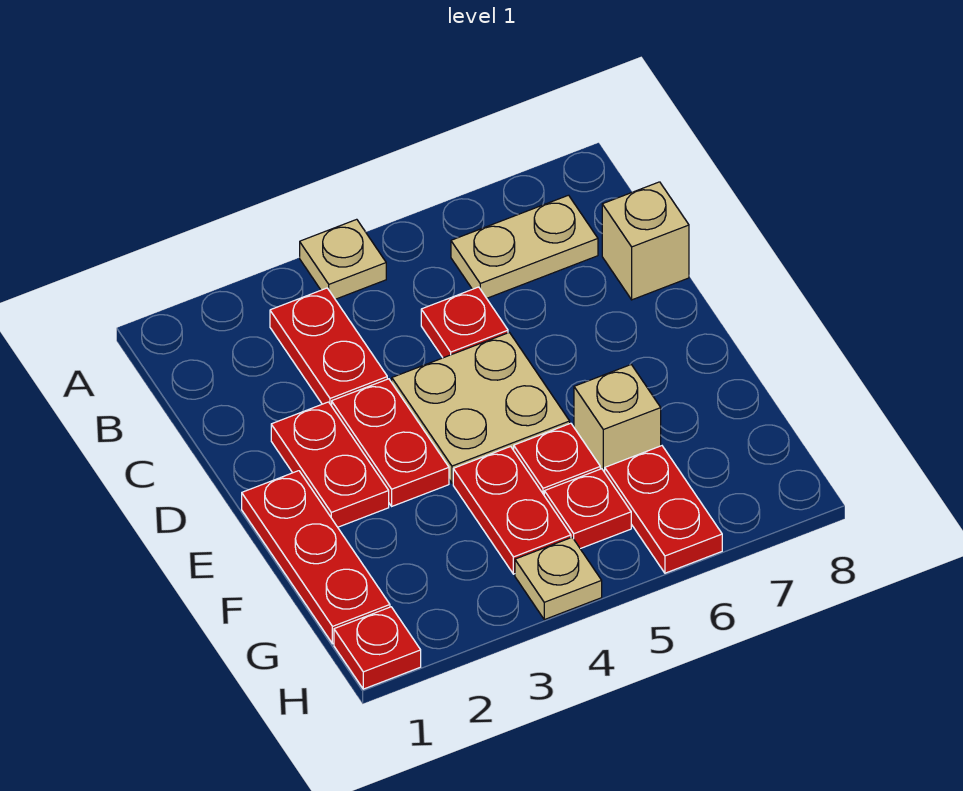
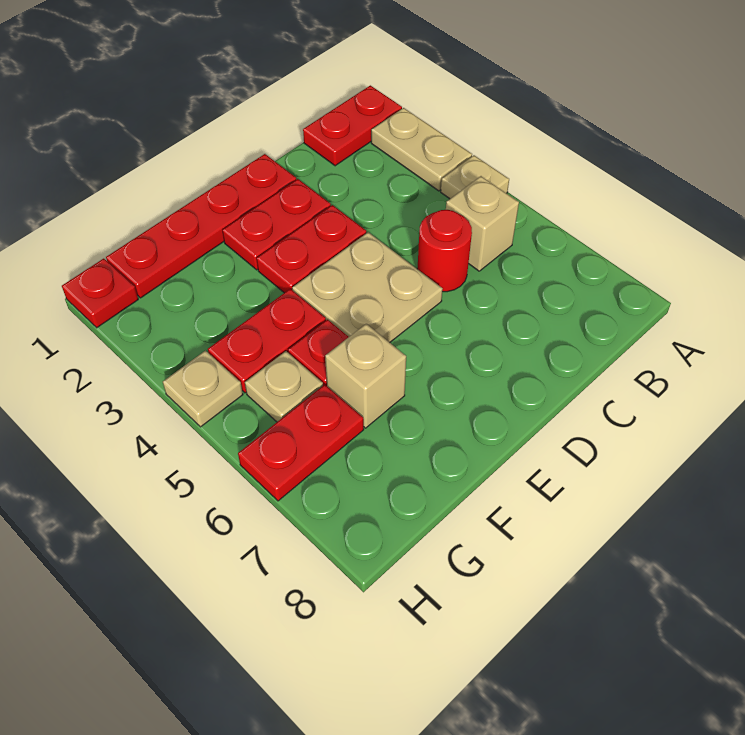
red 1x2 plate [270,288,387,406] -> red 1x2 plate moved to [303,85,402,166]
tan 1x2 plate [451,195,598,298] -> tan 1x2 plate moved to [371,108,472,191]
red 1x1 plate [421,287,508,358] -> red 1x1 round brick [417,210,472,292]
tan 1x1 brick [602,182,689,300] -> tan 1x1 brick moved to [446,176,519,271]
red 1x3 plate [242,471,390,644] -> red 1x4 plate [106,154,296,298]
red 1x1 plate [544,469,631,549] -> tan 1x1 plate [245,351,323,422]

